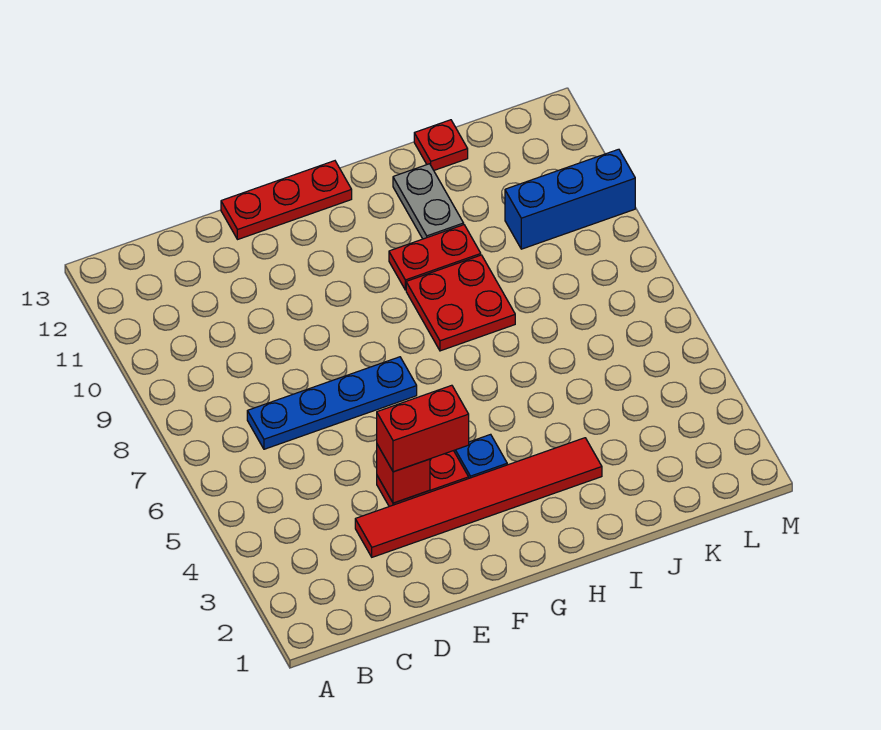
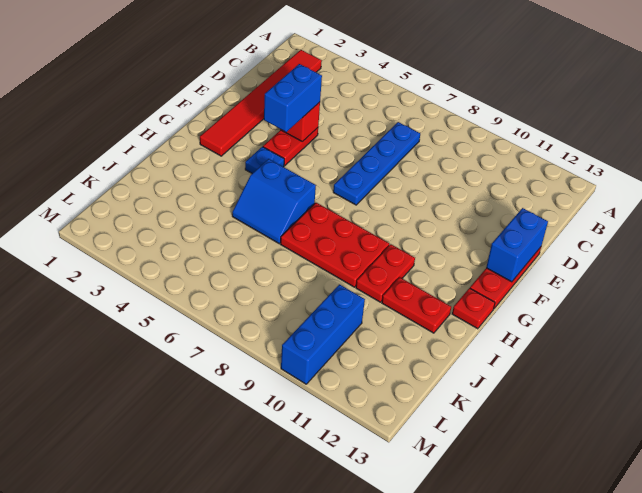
red 1x6 tile [355,438,602,557] -> red 1x6 tile moved to [200,50,322,156]
red 1x2 brick [377,385,469,472] -> blue 1x2 brick [264,64,322,132]
none -> blue 1x2 brick [486,208,548,282]
none -> blue 2x2 slope [232,159,316,243]
red 2x2 plate [406,255,515,351] -> red 2x3 plate [280,203,389,287]
grey 1x2 plate [393,164,464,239] -> red 1x2 plate [382,277,451,333]
red 1x1 plate [414,120,468,170] -> red 1x1 plate moved to [452,288,495,329]

